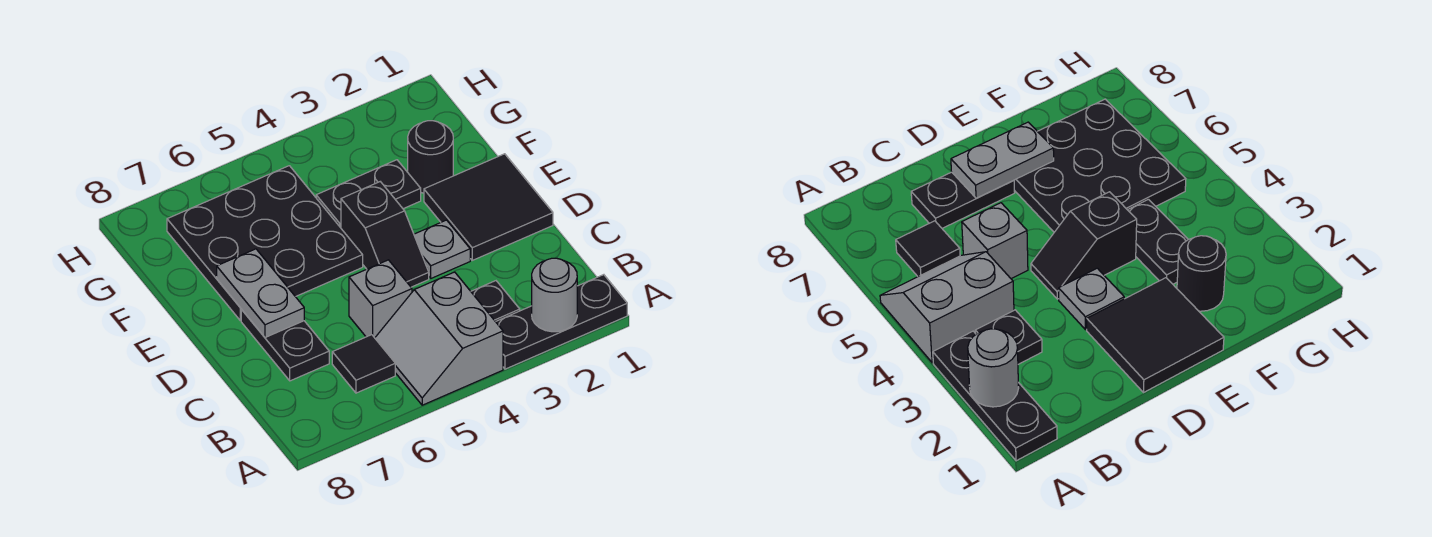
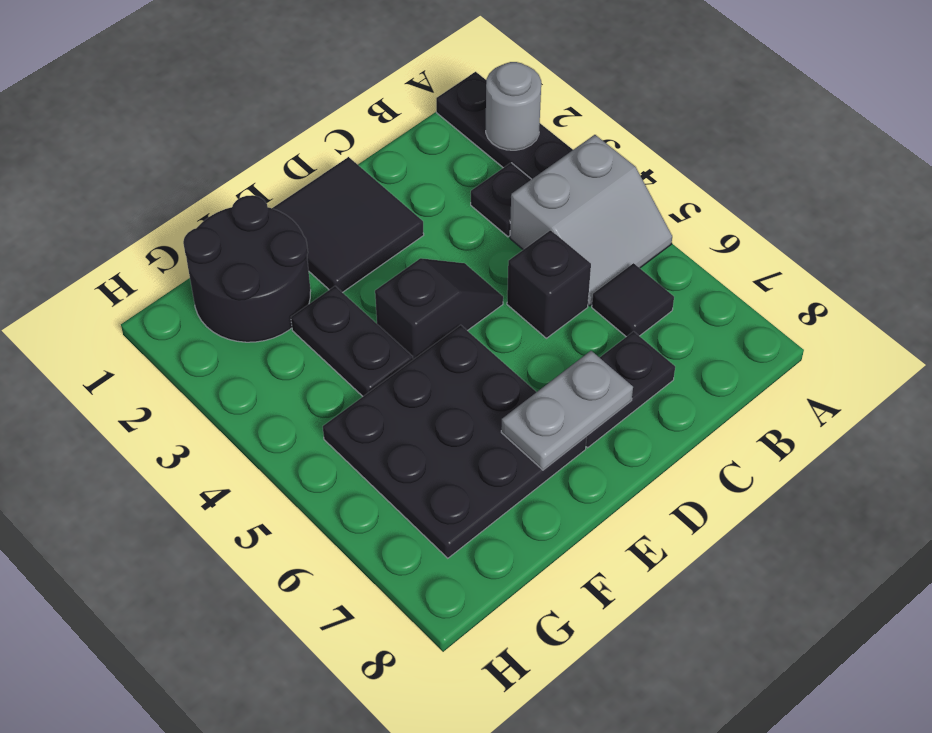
grey 1x1 brick [349,260,412,338] -> black 1x1 brick [507,230,591,338]
grey 1x1 plate [414,220,470,278] -> none
black 1x1 round brick [408,121,453,193] -> black 2x2 round brick [183,195,311,342]

